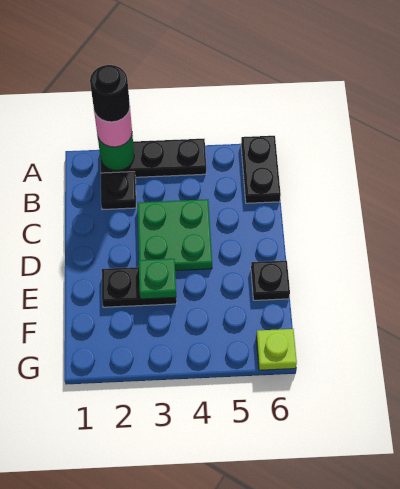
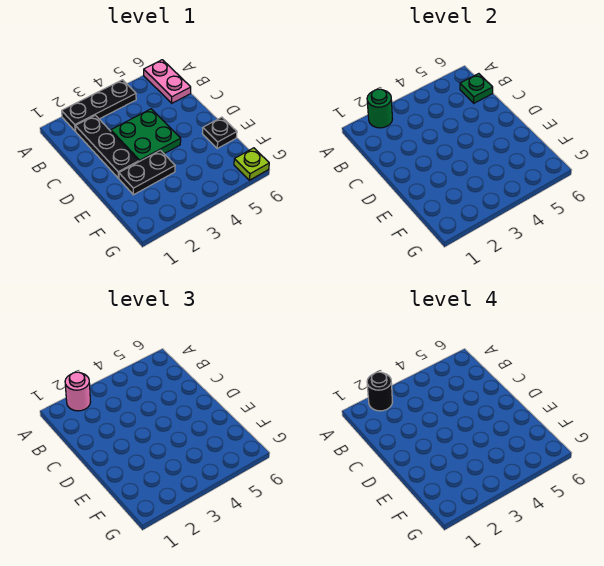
black 1x2 plate [241,136,281,203] -> pink 1x2 plate [144,60,191,103]
black 1x1 plate [101,172,136,210] -> black 1x3 plate [75,115,139,178]
green 1x1 plate [139,259,176,299] -> green 1x1 plate moved to [460,74,493,103]

